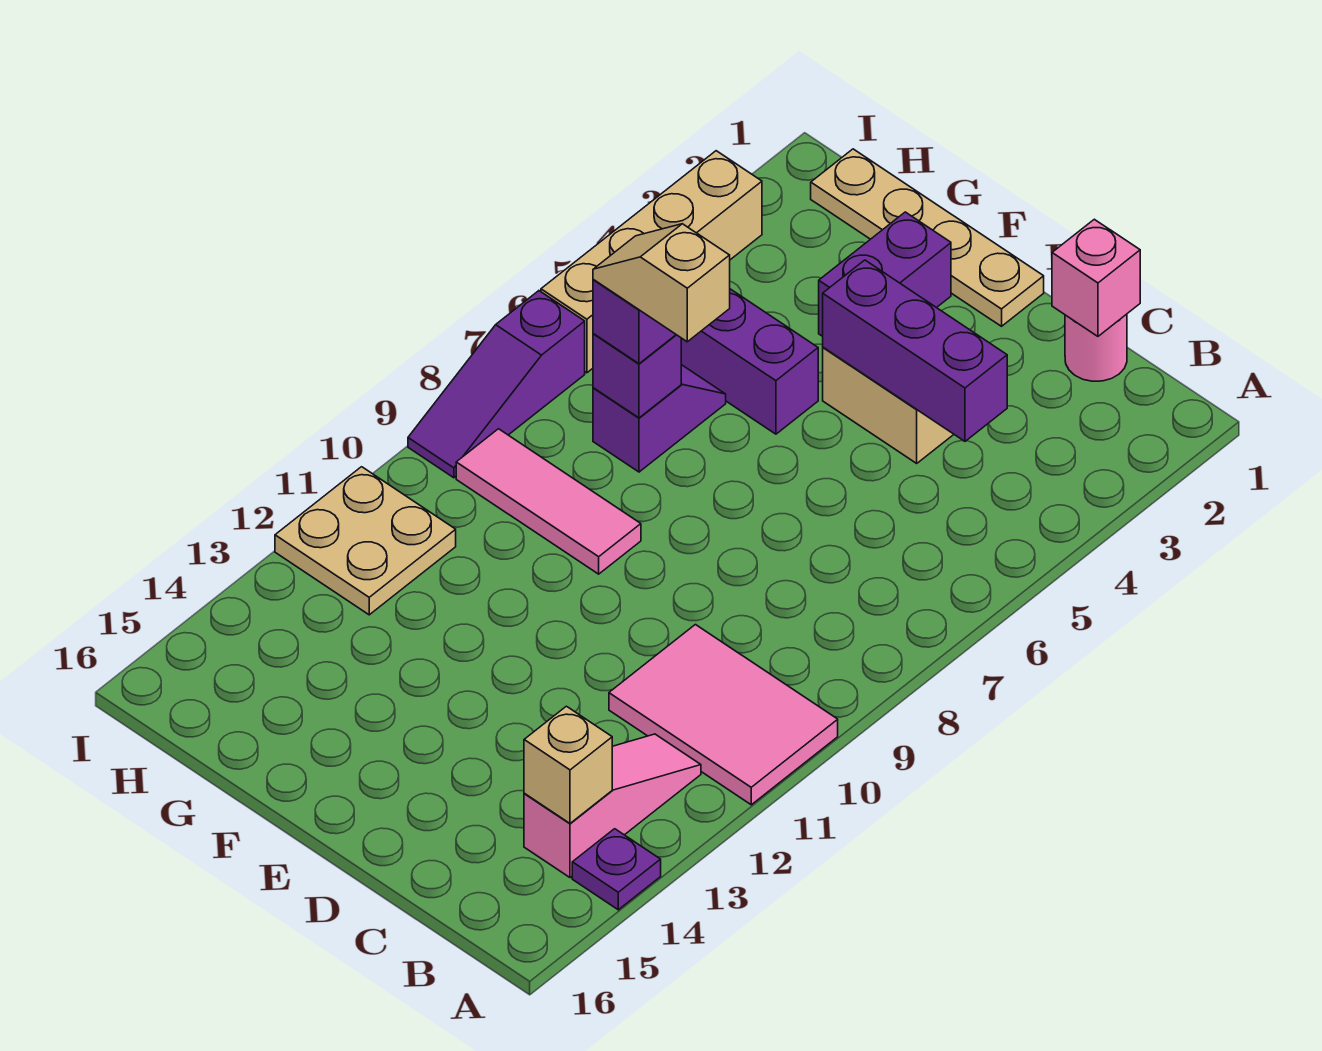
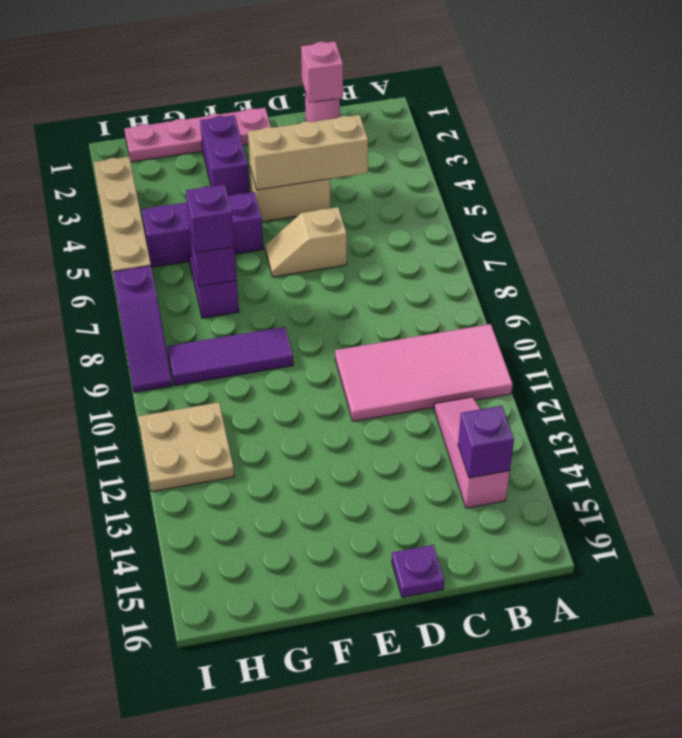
pink 2x3 tile [609,625,838,805] -> pink 2x4 tile [335,324,513,421]
purple 1x1 plate [572,829,661,910] -> purple 1x1 plate moved to [392,545,444,597]
tan 1x1 brick [524,706,612,823] -> purple 1x1 brick [458,406,514,478]
purple 1x3 brick [823,260,1007,441] -> tan 1x3 brick [248,115,368,190]
tan 1x4 plate [811,149,1044,326] -> pink 1x4 plate [124,108,271,162]
tan 1x2 slope [593,224,730,342] -> tan 1x2 slope moved to [265,207,347,277]
pink 1x3 tile [456,429,641,574] -> purple 1x3 tile [167,327,293,385]

